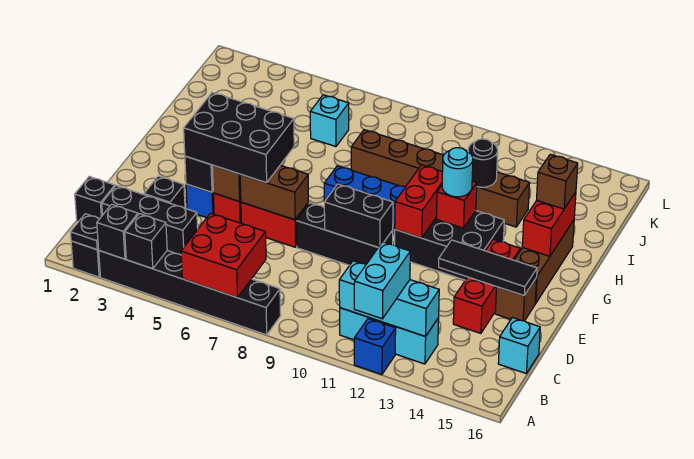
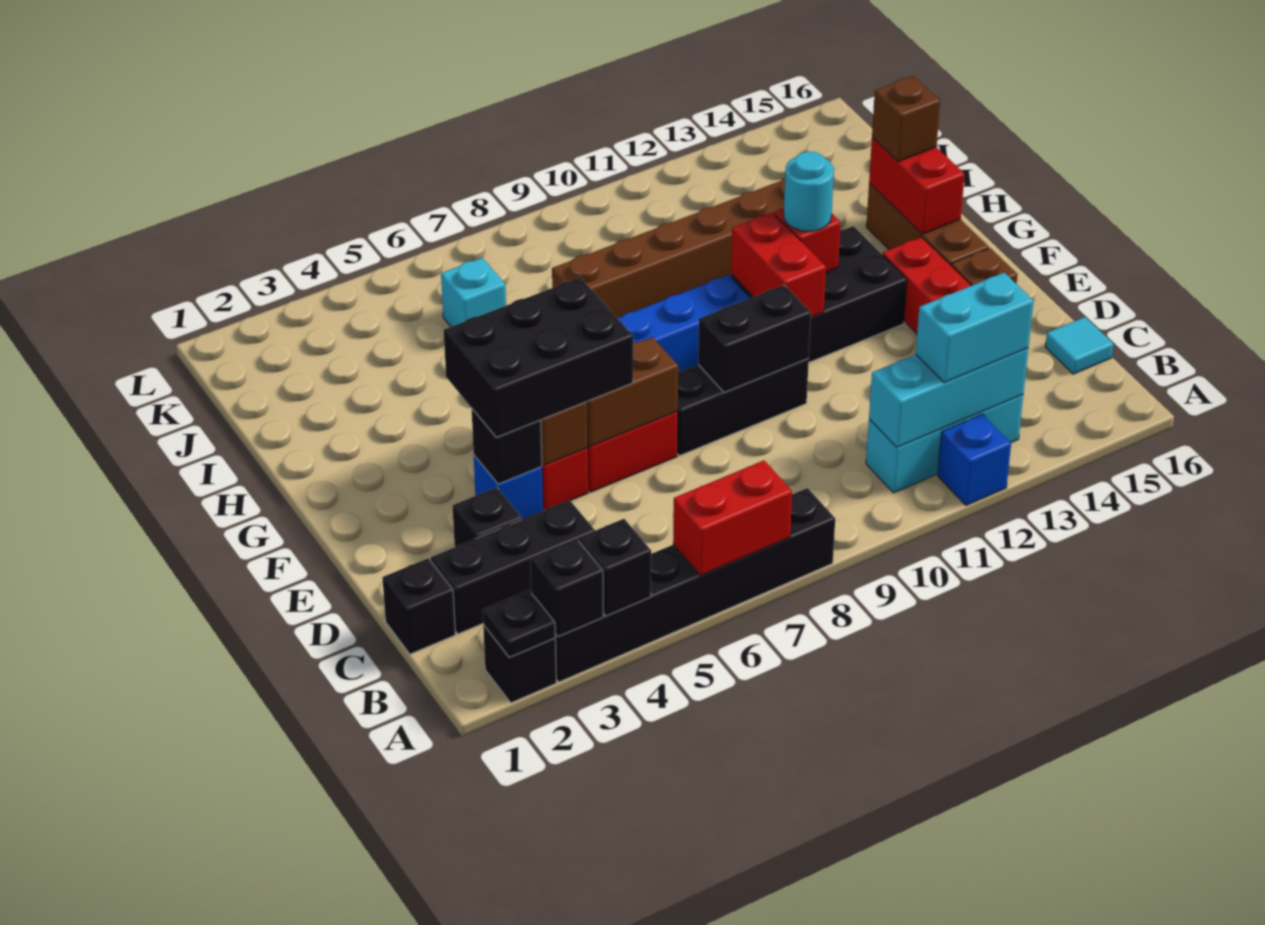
red 2x2 brick [181,213,266,297] -> red 1x2 brick [673,461,792,576]
cyan 1x2 brick [354,242,410,319] -> cyan 1x2 brick turned to [916,273,1034,383]
cyan 1x1 brick [498,318,540,374] -> cyan 1x1 tile [1045,317,1113,374]
black 1x3 tile [439,240,537,296] -> none
black 1x1 round brick [468,139,498,187] -> none

